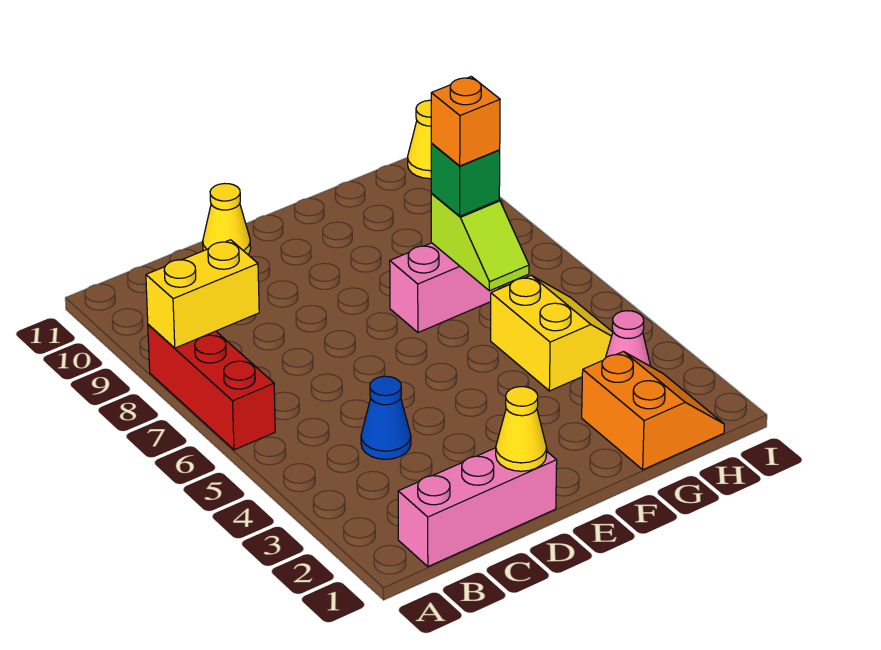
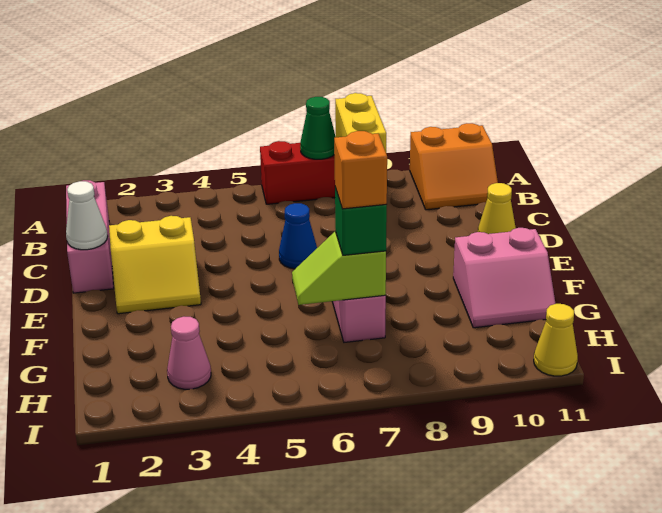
none -> green 1x1 cone [300,97,336,159]
blue 1x1 cone [361,376,411,459] -> blue 1x1 cone moved to [279,203,317,269]
yellow 1x1 cone [496,387,547,471] -> white 1x1 cone [66,181,108,250]
none -> pink 2x2 slope [453,228,555,328]
orange 2x2 slope [582,352,724,470] -> orange 2x2 slope moved to [410,123,498,210]
yellow 2x2 slope [491,275,613,391] -> yellow 2x2 slope moved to [109,216,201,314]

